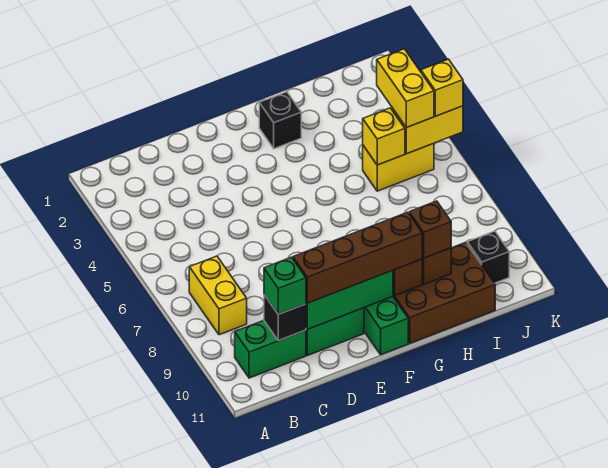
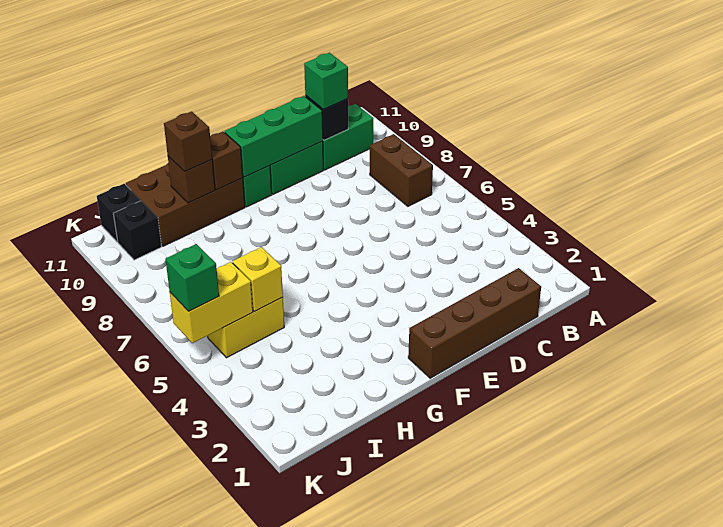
yellow 1x2 brick [189,256,247,335] -> brown 1x2 brick [370,134,433,206]
brown 1x4 brick [293,212,422,303] -> brown 1x4 brick moved to [408,268,541,378]
black 1x1 brick [259,92,301,149] -> black 1x1 brick moved to [97,184,140,242]
yellow 1x2 brick [377,49,434,128] -> none
yellow 1x1 brick [421,59,463,116] -> green 1x1 brick [165,244,219,311]

